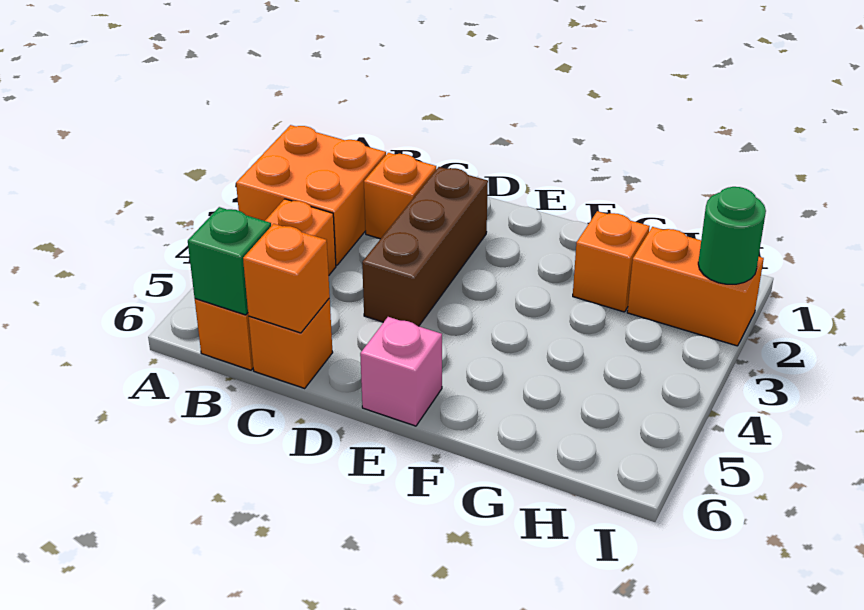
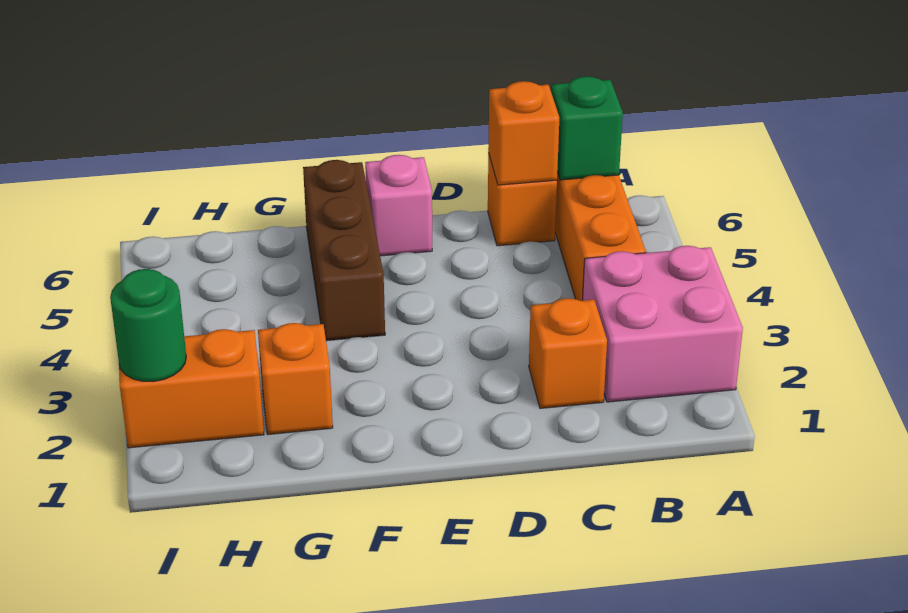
orange 2x2 brick [236,125,386,265] -> pink 2x2 brick [583,246,743,402]
brown 1x3 brick [362,167,488,326] -> brown 1x3 brick moved to [303,160,385,341]

